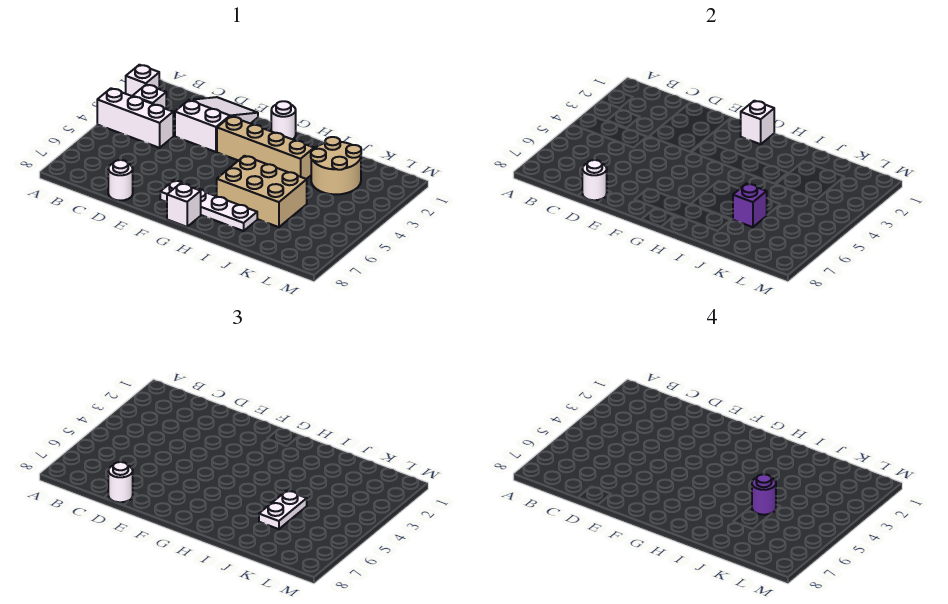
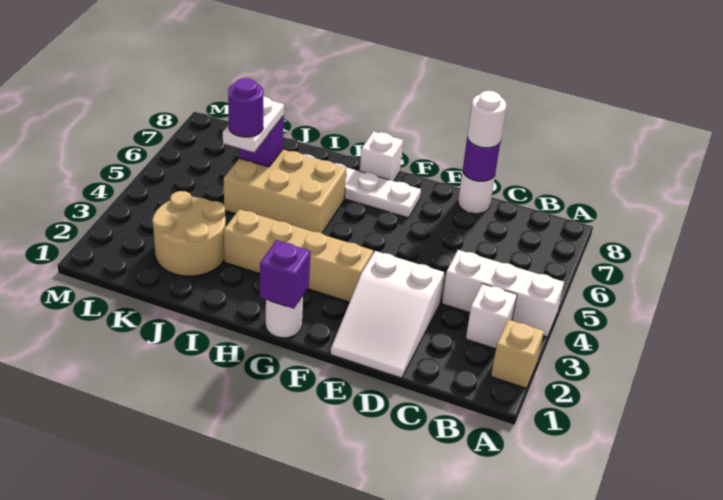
white 1x1 brick [126,65,159,96] -> tan 1x1 brick [491,320,544,388]
white 1x1 round brick [582,160,607,200] -> purple 1x1 round brick [463,137,500,181]
white 1x1 brick [741,101,774,144] -> purple 1x1 brick [260,240,311,309]

